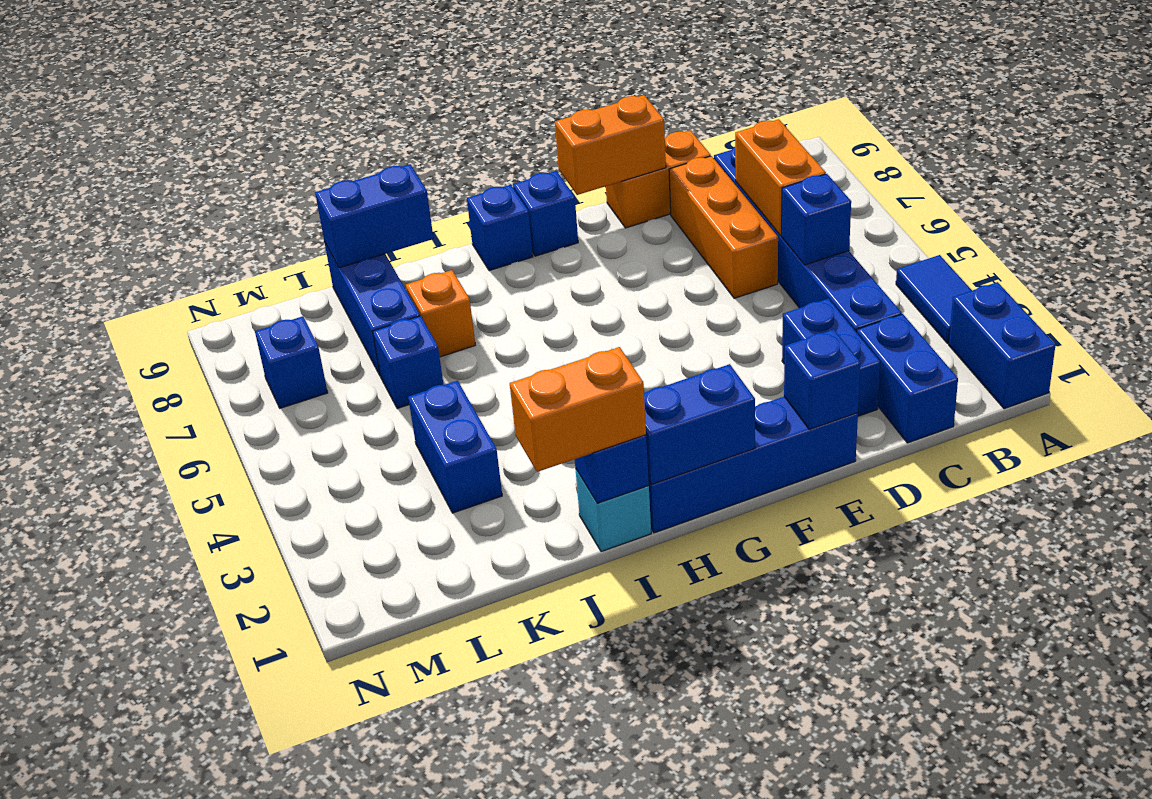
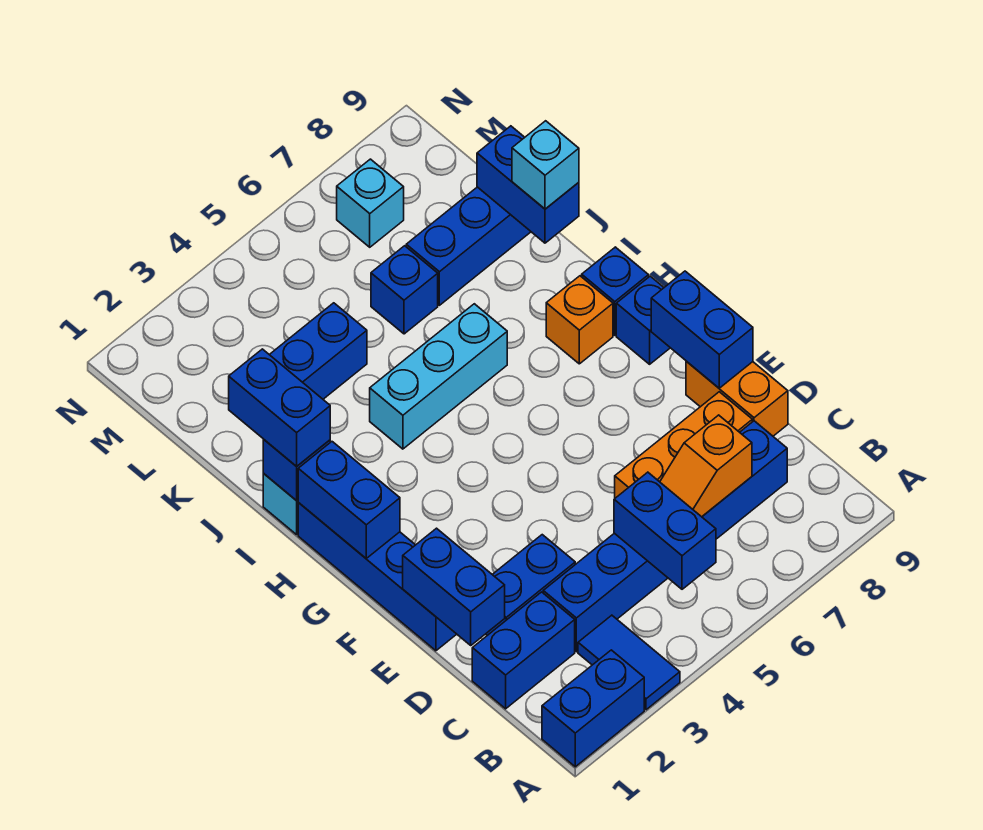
blue 1x2 tile [896,255,972,343] -> blue 1x2 tile turned to [578,615,680,710]
blue 1x1 brick [782,174,851,265] -> blue 1x2 brick [614,472,716,589]
orange 1x2 brick [735,119,826,236] -> orange 1x2 slope [660,415,752,517]
blue 1x1 brick [784,329,860,430] -> blue 1x2 brick [403,528,505,645]
orange 1x2 brick [555,95,666,195] -> blue 1x2 brick [651,271,753,388]
orange 1x2 brick [510,347,646,472] -> blue 1x2 brick [229,349,330,466]
none -> cyan 1x3 brick [370,304,507,449]
orange 1x1 brick [406,270,475,357] -> orange 1x1 brick moved to [546,276,613,364]
none -> cyan 1x1 brick [512,121,579,209]
blue 1x1 brick [255,316,328,408] -> cyan 1x1 brick [337,159,404,247]

